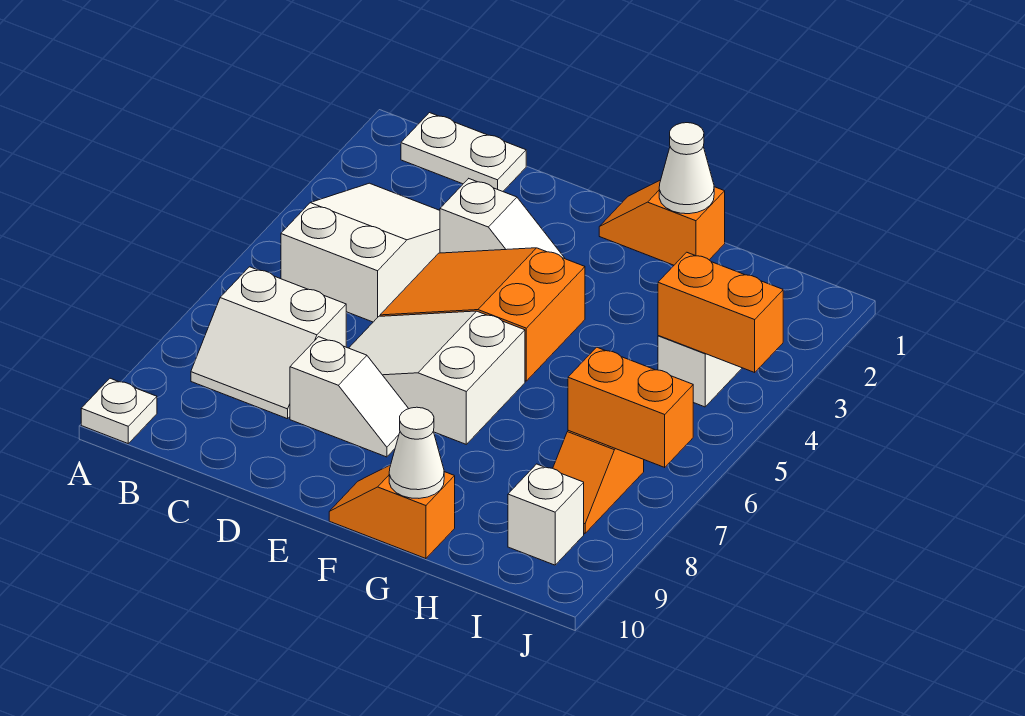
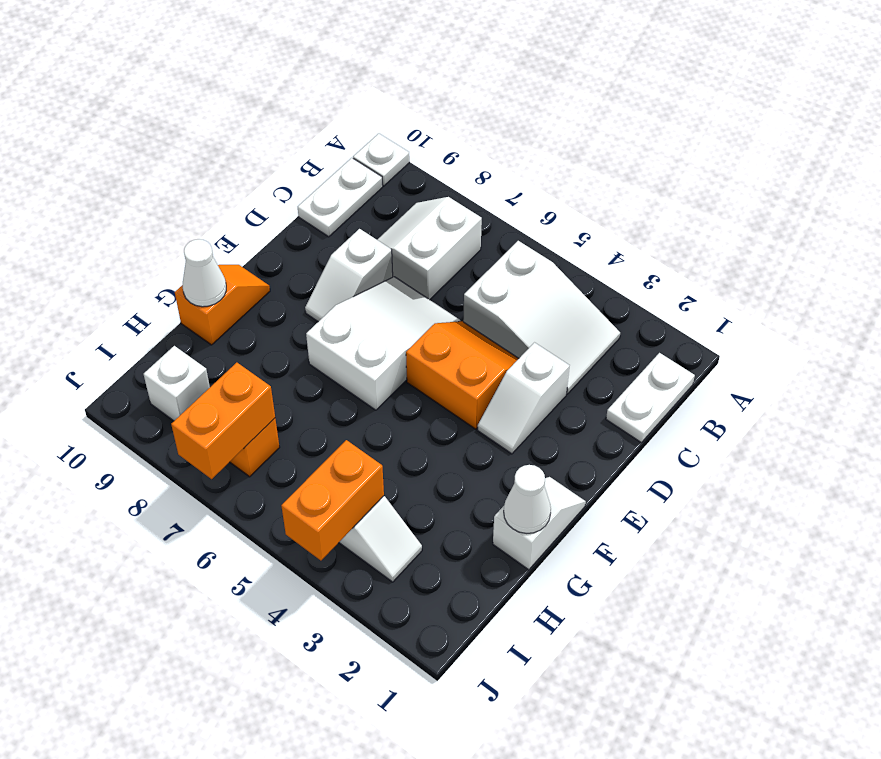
none -> white 1x2 plate [298,158,383,237]
orange 2x3 slope [380,248,585,381] -> orange 2x2 slope [406,321,519,429]
orange 1x2 slope [599,180,725,265] -> white 1x2 slope [493,477,586,570]

